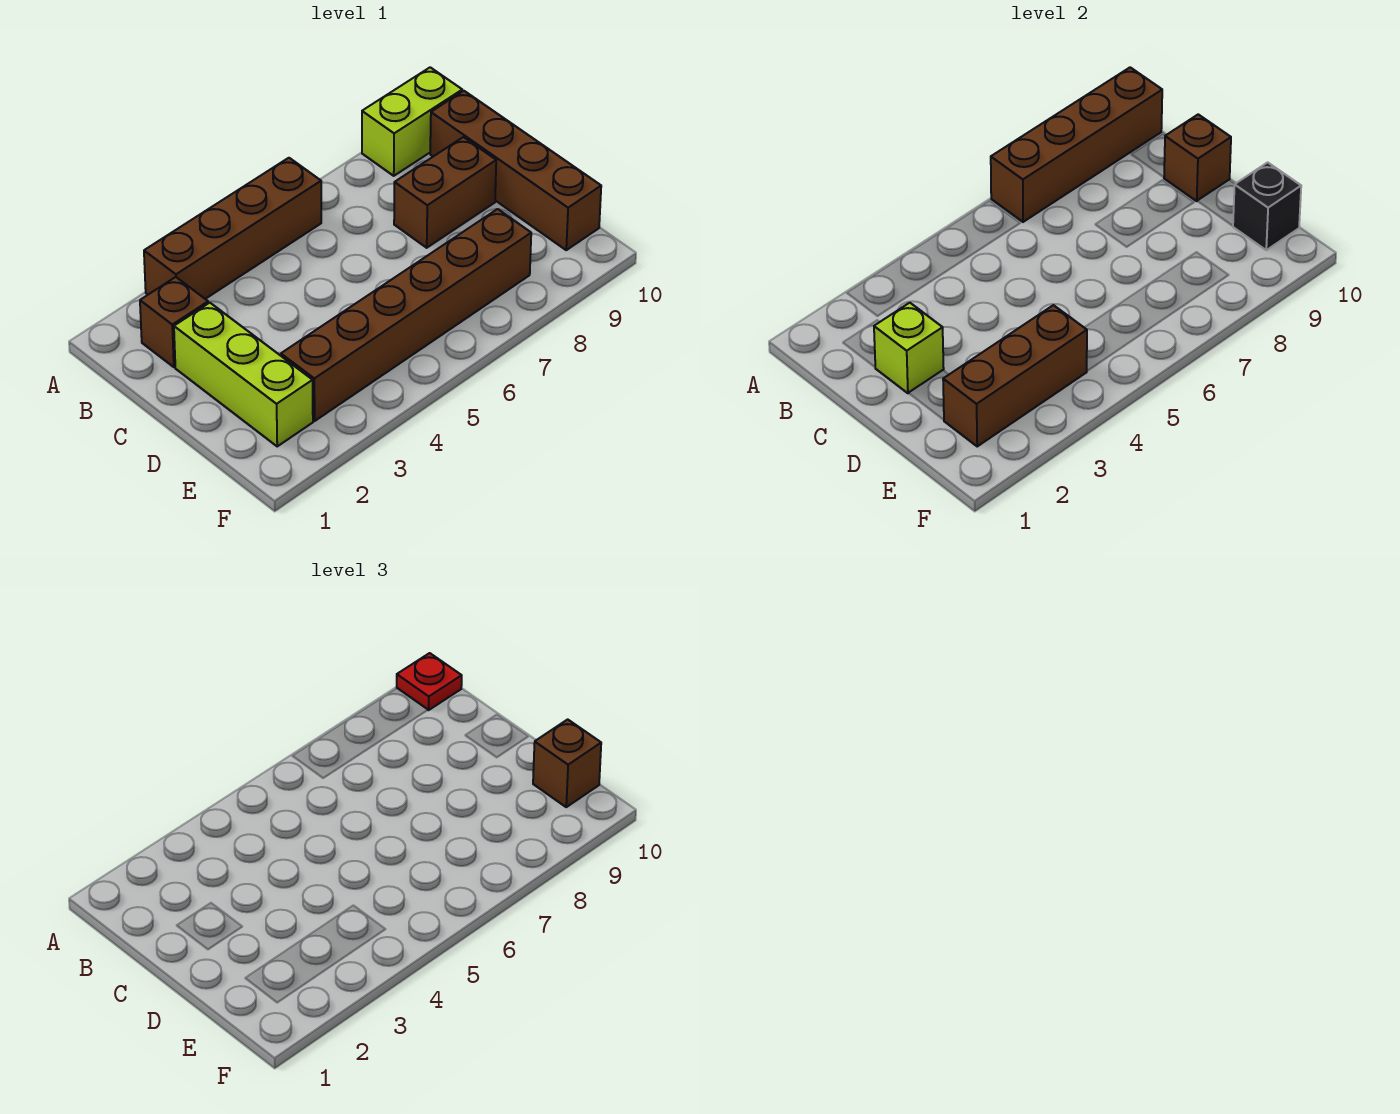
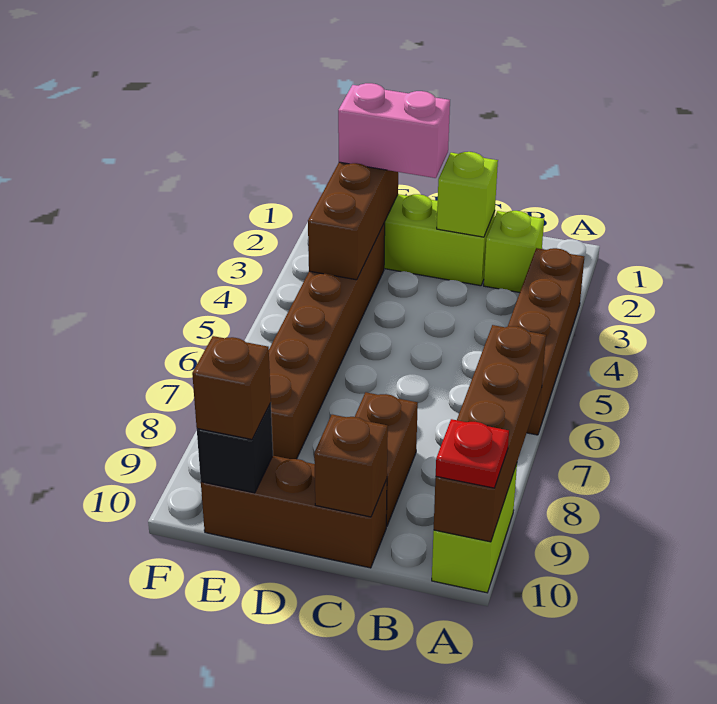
brown 1x1 brick [140,277,208,367] -> lime 1x1 brick [484,211,544,293]
brown 1x4 brick [430,91,601,250] -> brown 1x3 brick [201,456,387,568]
none -> pink 1x2 brick [338,83,450,178]

